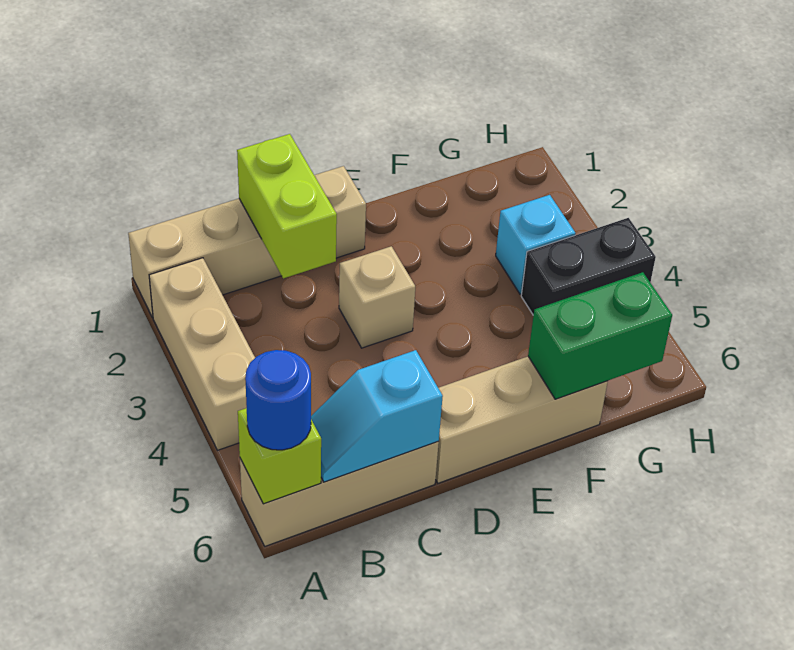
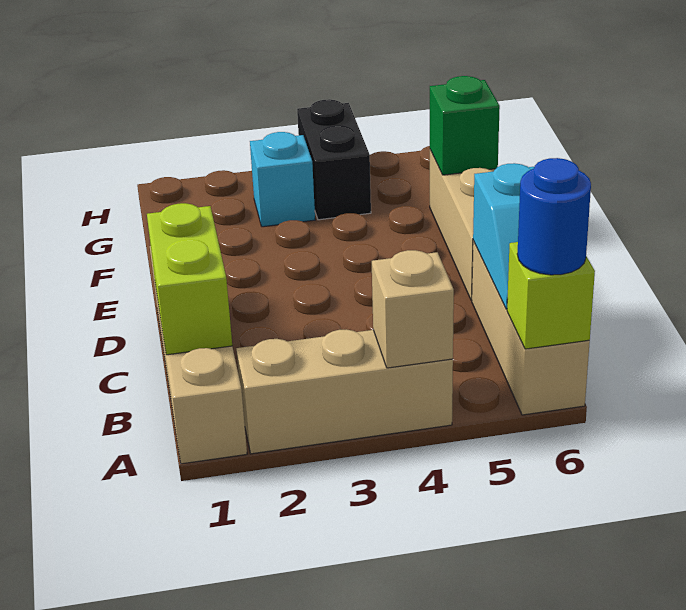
lime 1x2 brick [237,134,337,278] -> lime 1x2 brick turned to [147,203,232,355]
tan 1x1 brick [339,246,415,348] -> tan 1x1 brick moved to [372,250,454,368]
green 1x2 brick [528,272,672,399] -> green 1x1 brick [430,76,500,175]

